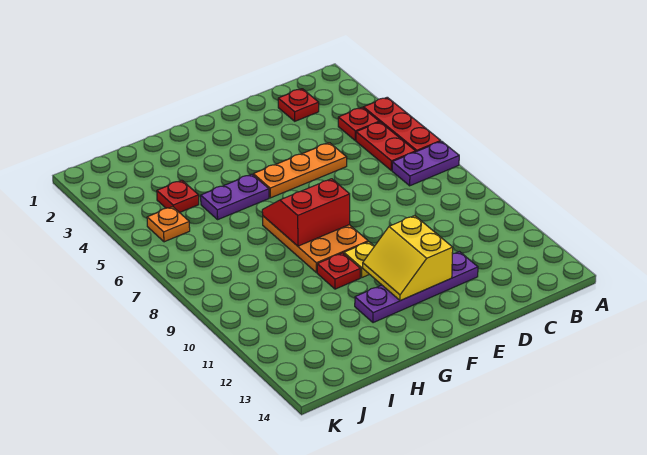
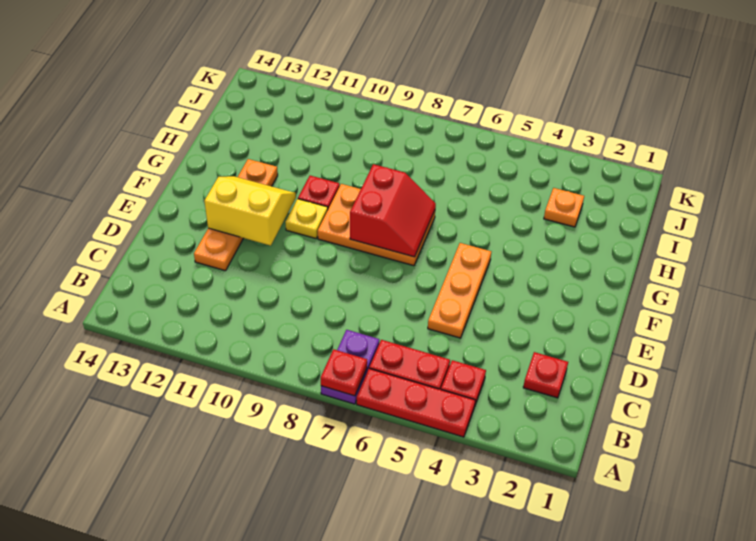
purple 1x4 plate [355,252,478,323] -> orange 1x4 plate [194,159,278,271]
purple 1x2 plate [201,174,269,219] -> none
red 1x1 plate [157,180,199,213] -> red 1x1 plate moved to [321,349,367,396]
orange 1x1 plate [147,207,190,242] -> orange 1x1 plate moved to [544,188,584,227]

